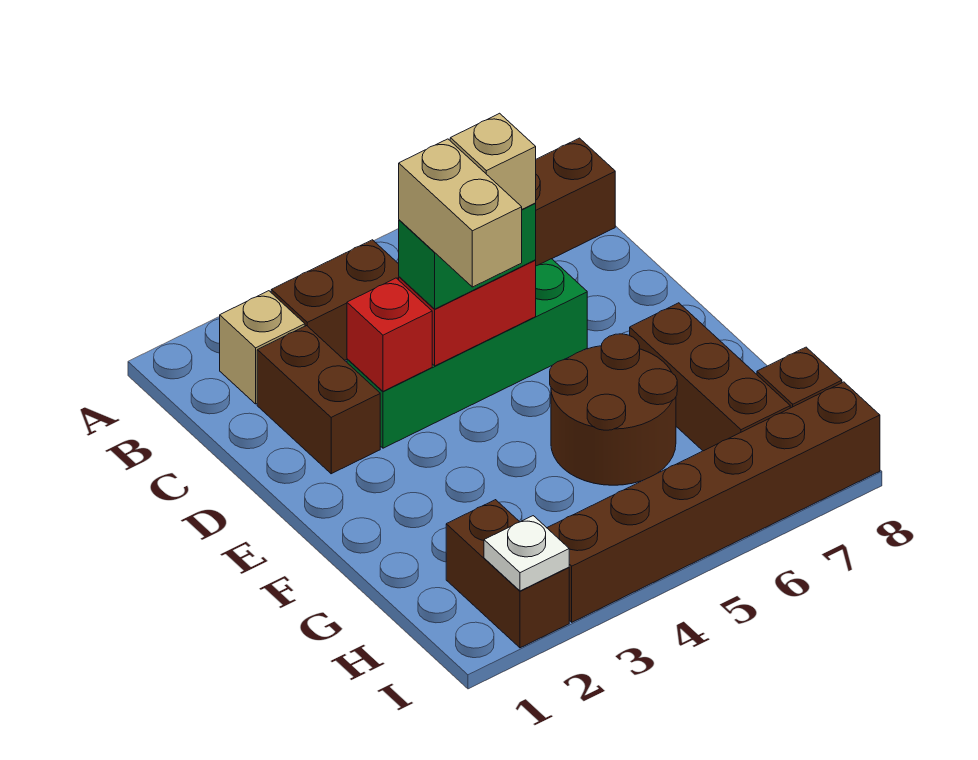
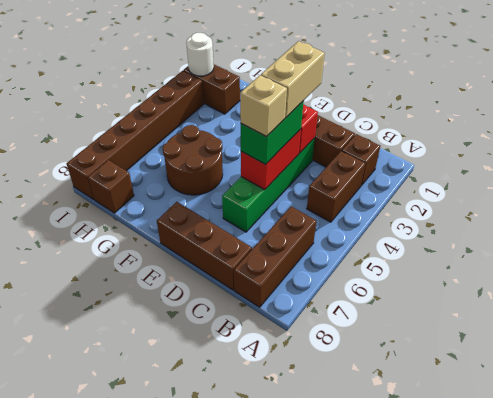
tan 1x1 brick [220,291,305,404] -> brown 1x1 brick [342,134,380,185]
tan 1x2 brick [399,139,522,287] -> tan 1x2 brick turned to [261,41,325,117]
brown 1x3 brick [630,303,790,451] -> brown 1x3 brick moved to [157,202,252,290]
white 1x1 plate [484,516,569,591] -> white 1x1 round brick [186,33,214,76]

